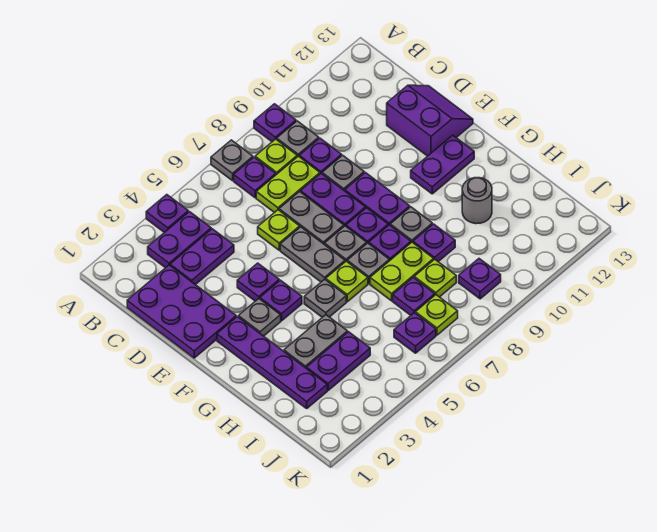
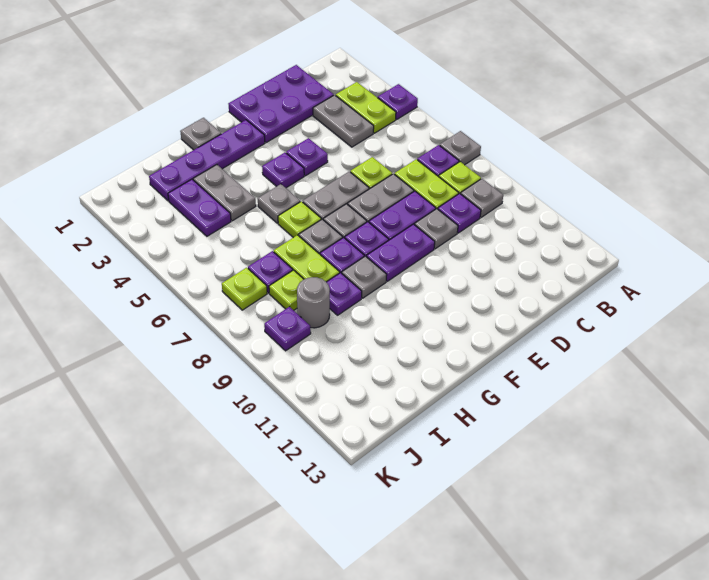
purple 1x1 plate [254,104,296,142] -> none
purple 1x2 plate [148,212,211,268] -> lime 1x2 plate [336,82,396,133]
purple 1x2 plate [170,229,234,285] -> grey 1x2 plate [313,95,374,147]
purple 2x2 slope [387,85,473,156] -> none
grey 1x1 plate [238,299,281,336] -> grey 1x1 plate moved to [180,118,221,150]
purple 1x2 plate [411,135,474,194] -> none
grey 1x1 round brick [462,178,492,224] -> grey 1x1 round brick moved to [297,277,330,328]
purple 1x1 plate [394,313,436,353] -> none

